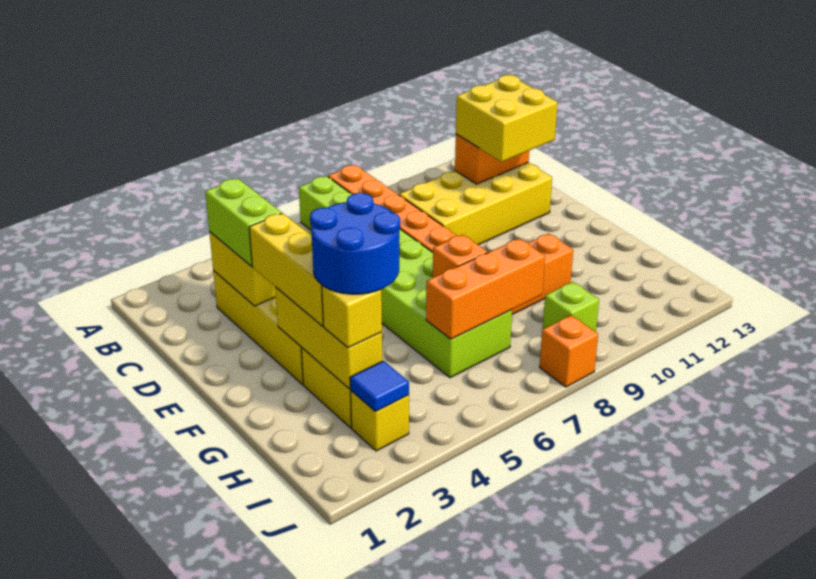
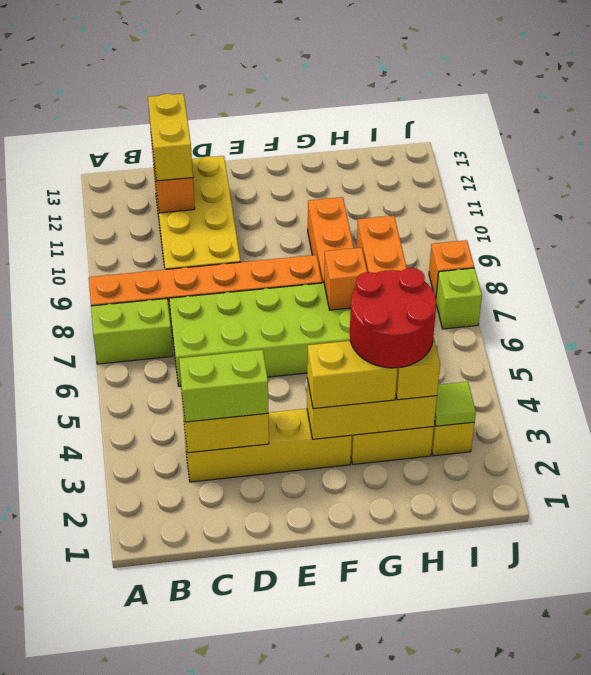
yellow 2x2 brick [456,75,558,162] -> yellow 1x2 brick [148,94,193,181]
yellow 1x3 brick [249,213,323,326] -> yellow 1x2 brick [307,341,397,409]
blue 2x2 round brick [310,193,400,294] -> red 2x2 round brick [350,268,436,368]
blue 1x1 tile [350,361,409,411] -> lime 1x1 tile [434,382,476,426]
lime 1x1 brick [543,282,599,332] -> lime 1x1 brick moved to [436,268,482,329]

